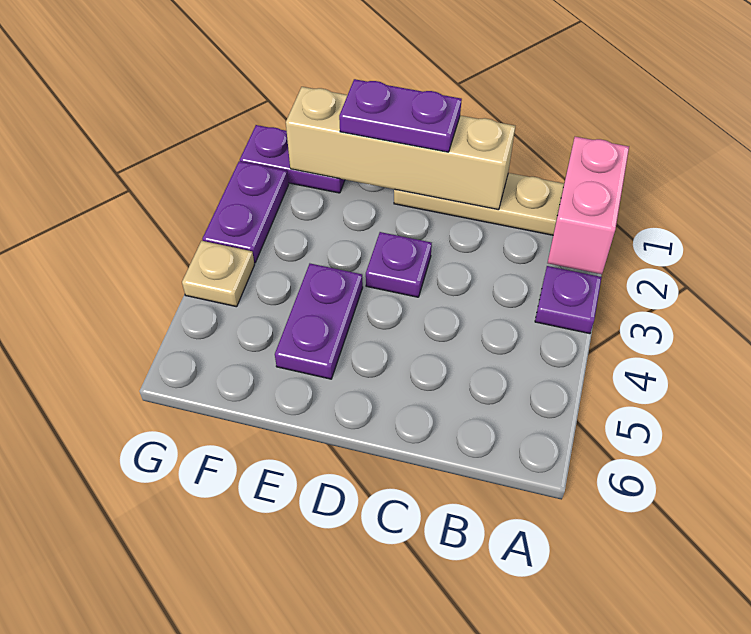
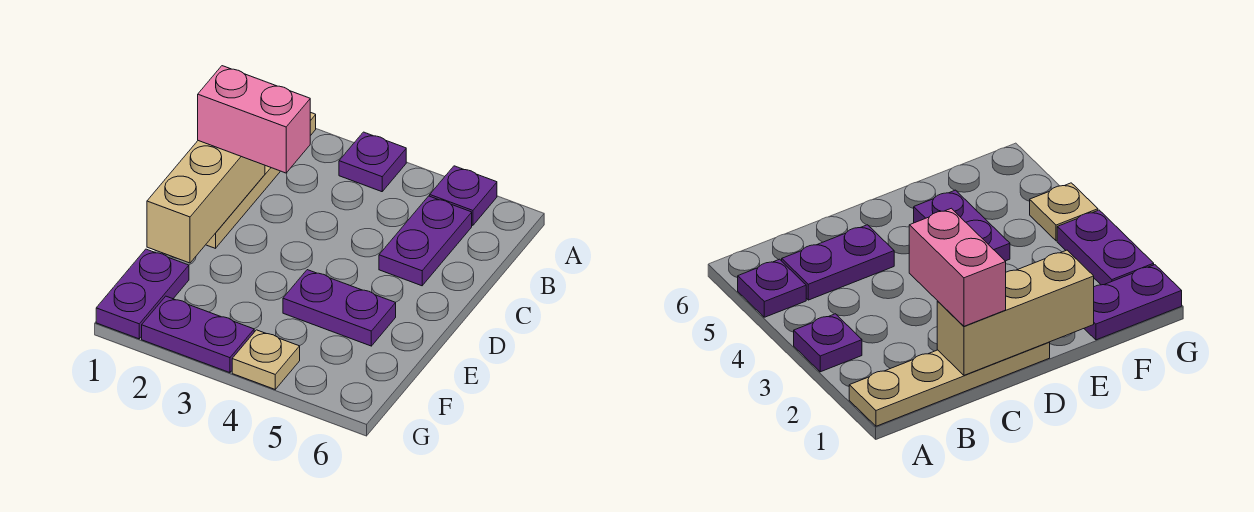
pink 1x2 brick [548,137,629,274] -> pink 1x2 brick moved to [198,66,310,173]
tan 1x4 brick [286,87,515,210] -> tan 1x3 brick [147,141,265,263]
purple 1x2 plate [339,79,462,152] -> purple 1x2 plate moved to [379,196,472,286]
purple 1x1 plate [366,232,432,297] -> purple 1x1 plate moved to [430,166,497,225]

